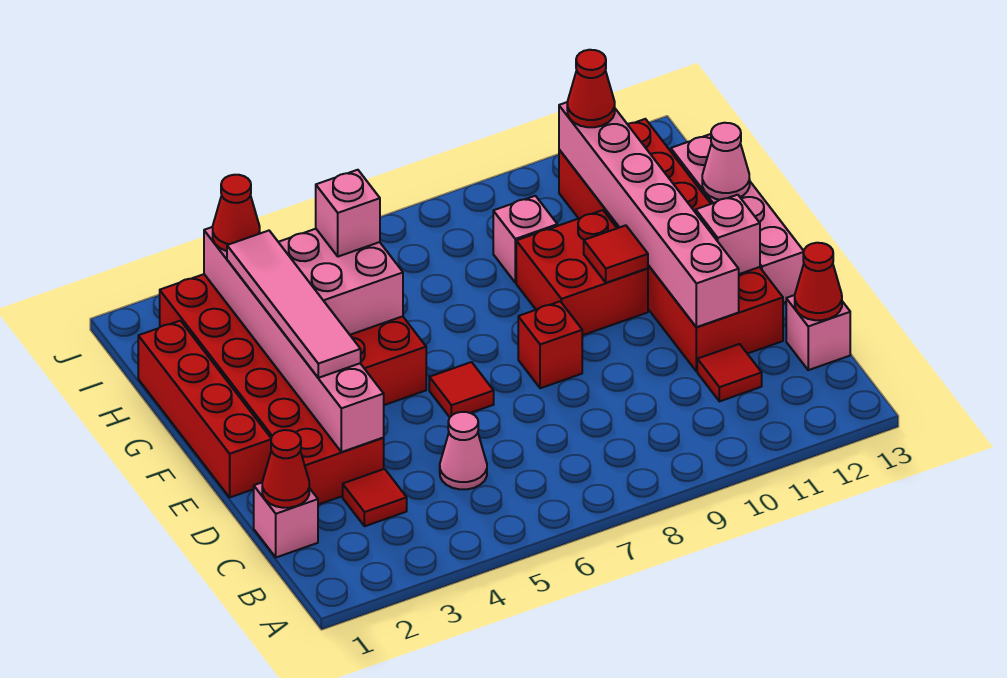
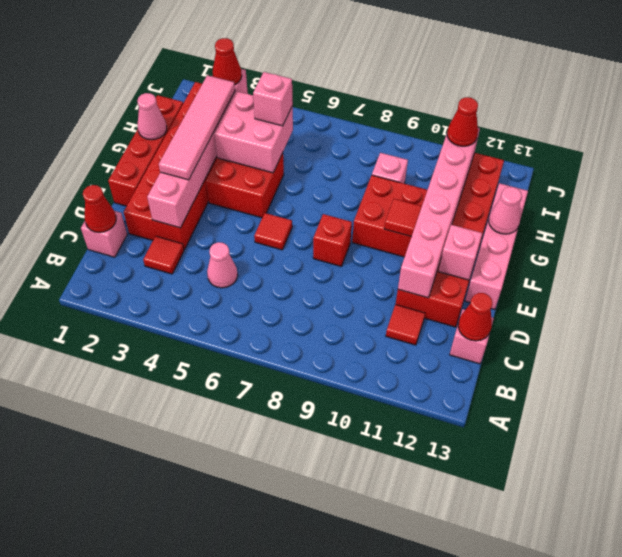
none -> pink 1x1 cone [137,93,167,140]

